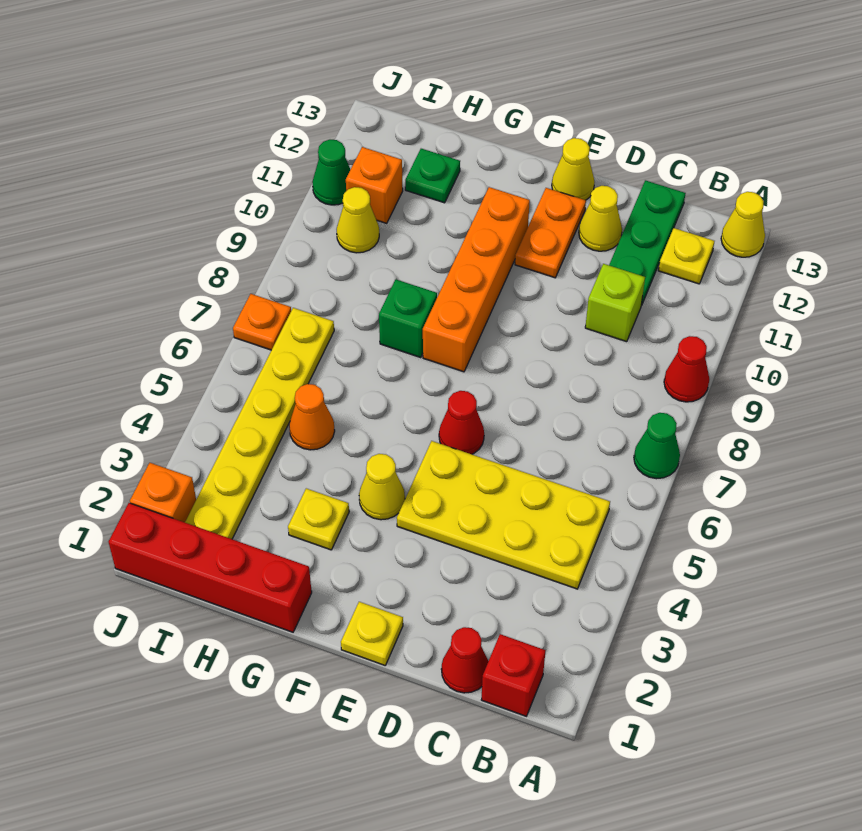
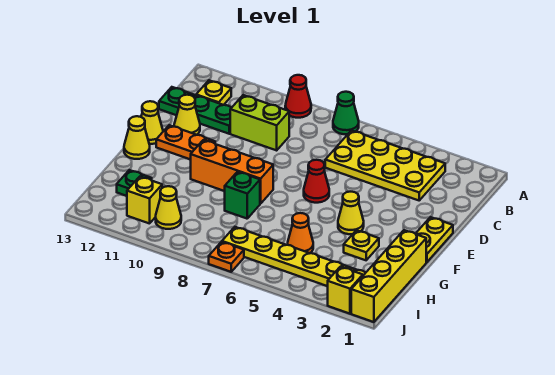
yellow 1x1 cone [721,192,765,257] -> yellow 1x1 cone moved to [124,116,150,159]
red 1x1 brick [481,634,546,716] -> none
yellow 2x4 plate [397,441,610,589] -> yellow 2x4 plate turned to [325,131,445,200]
red 1x1 cone [441,627,488,693] -> none
lime 1x1 brick [585,264,645,342] -> lime 1x2 brick [230,95,289,150]
yellow 1x1 plate [341,602,403,665] -> yellow 1x2 plate [416,217,453,262]
orange 1x4 brick [423,187,530,372] -> orange 1x3 brick [191,140,273,204]
red 1x4 brick [108,503,312,632] -> yellow 1x4 brick [351,230,426,322]
orange 1x1 brick [346,147,403,223] -> yellow 1x1 brick [127,177,162,224]
orange 1x1 brick [130,463,196,522] -> yellow 1x1 brick [328,267,363,314]
green 1x1 cone [312,140,350,205] -> none

